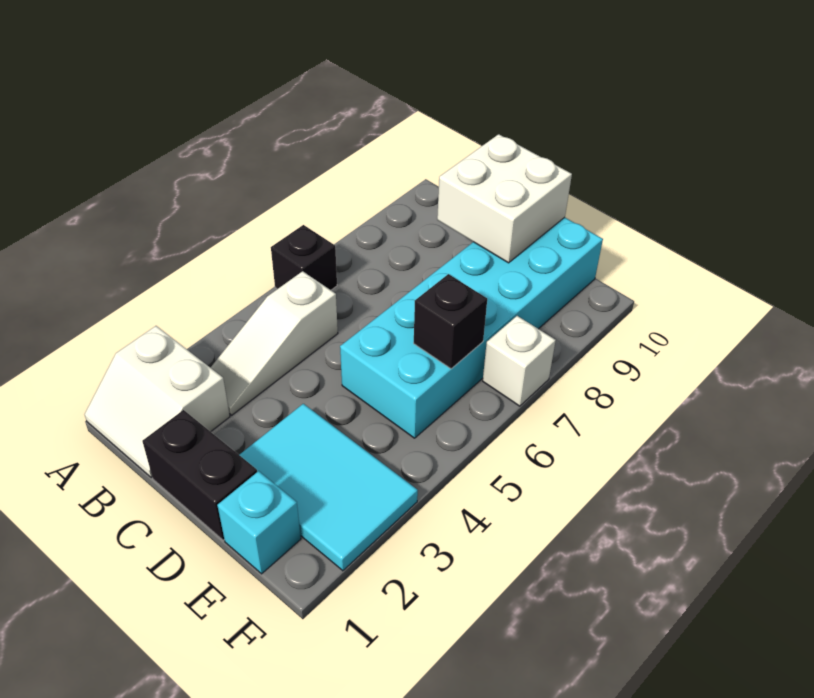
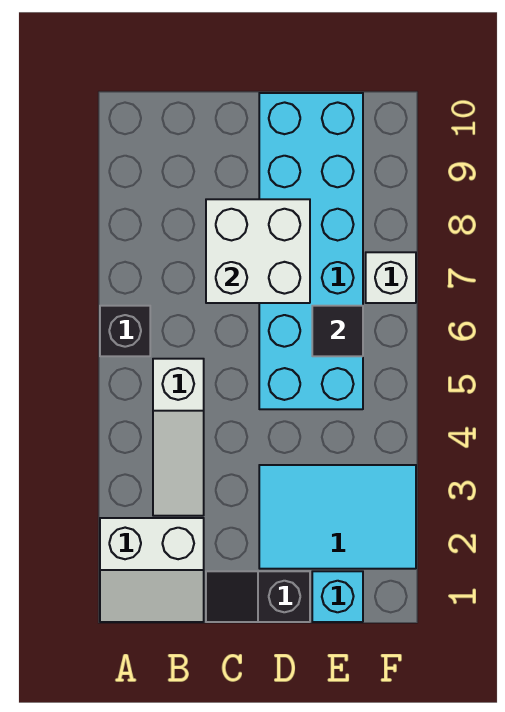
black 1x2 brick [142,410,257,540] -> black 1x2 slope [206,571,310,622]
white 2x2 brick [437,134,572,263] -> white 2x2 brick moved to [206,199,310,303]
black 1x1 brick [414,274,487,369] -> black 1x1 tile [312,306,363,356]

